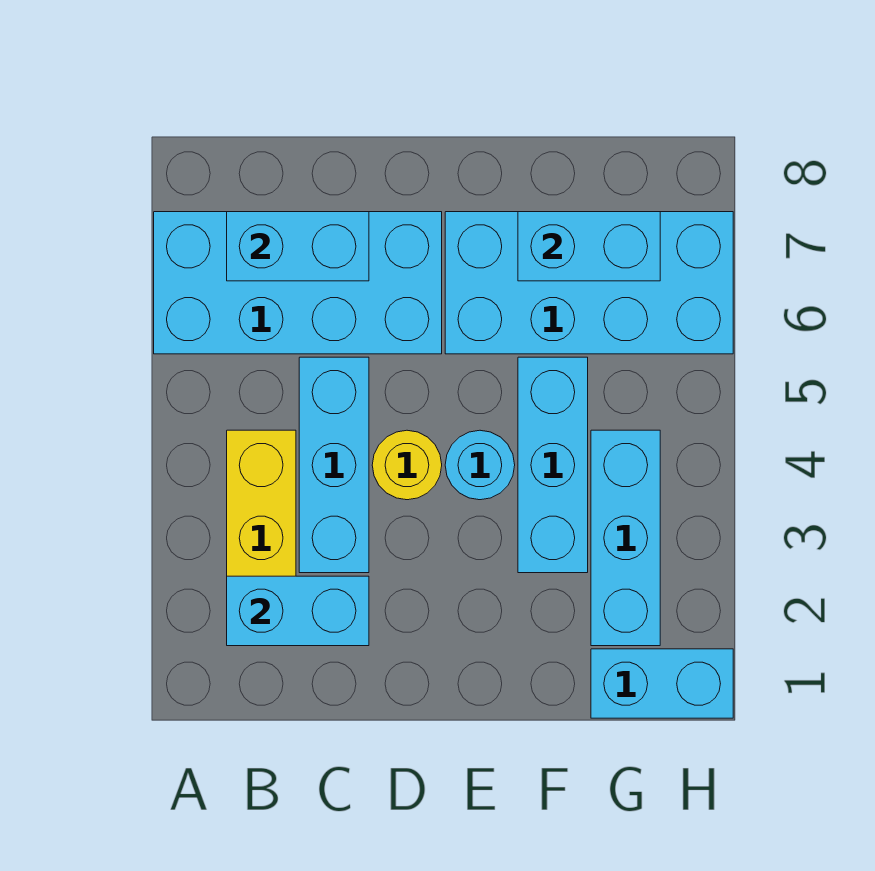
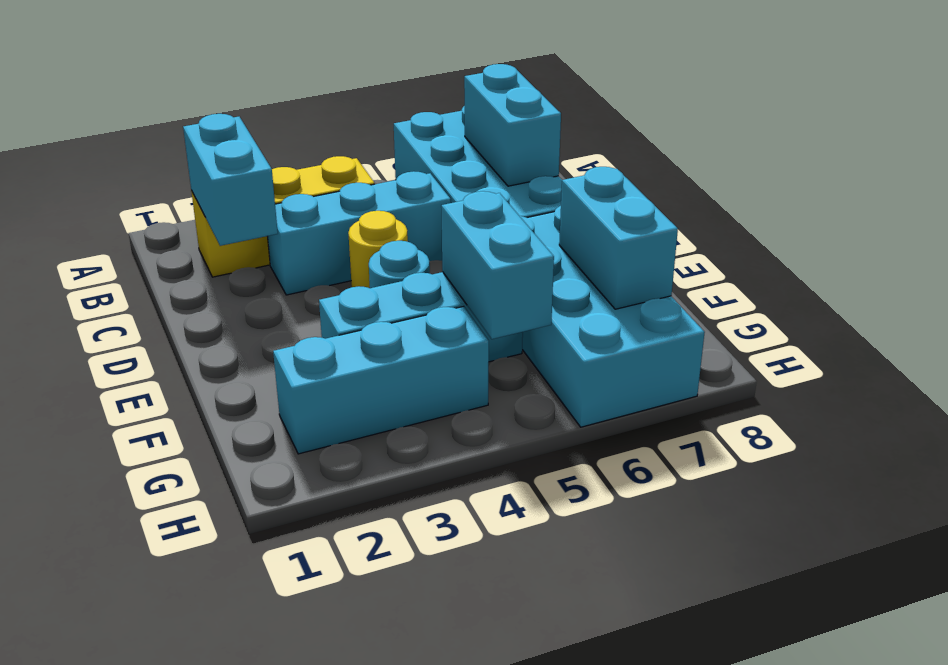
cyan 1x2 brick [591,649,733,718] -> cyan 1x2 brick moved to [441,191,554,339]

